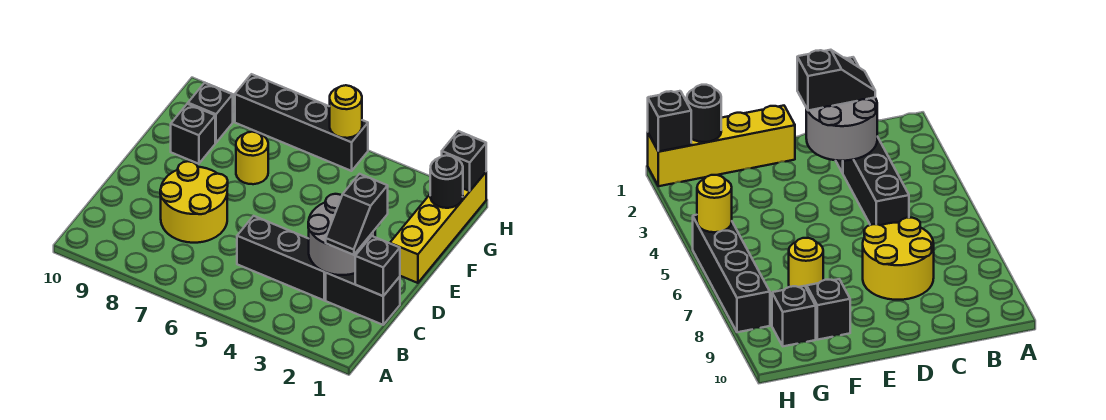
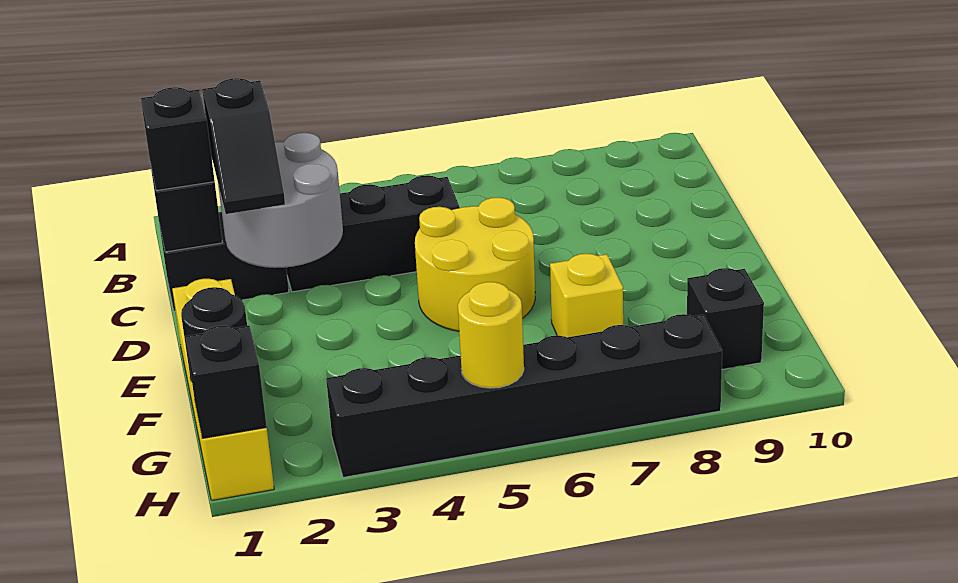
black 1x2 slope [326,174,388,255] -> black 1x2 slope turned to [202,78,285,214]
yellow 2x2 round brick [160,161,228,243] -> yellow 2x2 round brick moved to [415,197,535,331]
yellow 1x1 round brick [236,132,268,184] -> yellow 1x1 brick [550,254,623,337]
black 1x1 brick [171,104,215,164] -> black 1x1 brick moved to [141,87,215,191]
black 1x4 brick [235,74,368,171] -> black 1x6 brick [326,314,722,477]

